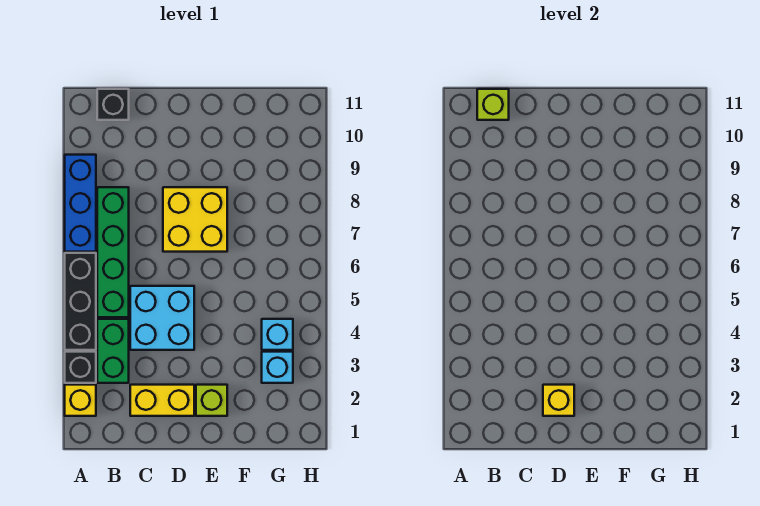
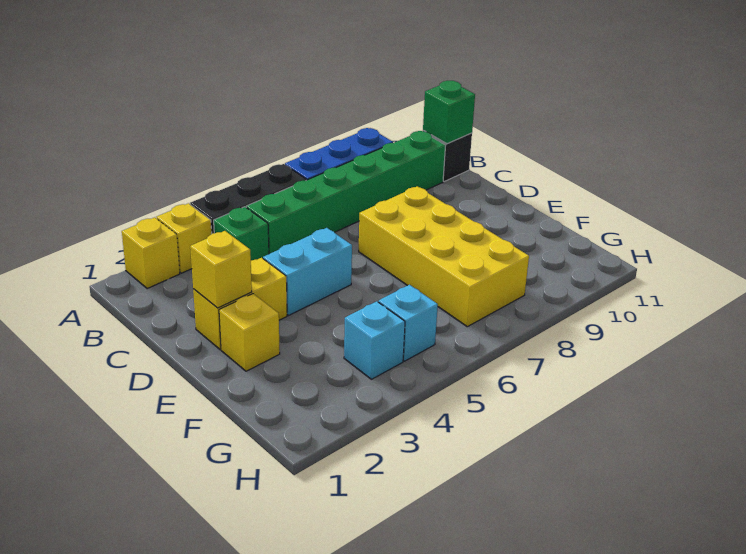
black 1x1 brick [65,352,96,383] -> yellow 1x1 brick [157,203,212,273]
green 1x2 brick [97,319,129,383] -> green 1x1 brick [214,207,269,261]
green 1x4 brick [97,187,129,317] -> green 1x6 brick [246,131,446,254]
lime 1x1 brick [477,89,509,120] -> green 1x1 brick [423,81,475,144]
yellow 1x2 brick [130,385,194,416] -> yellow 1x2 brick turned to [193,258,287,349]
cyan 2x2 brick [130,286,194,350] -> cyan 1x2 brick [263,228,352,315]
yellow 2x2 brick [163,187,227,252] -> yellow 2x4 brick [359,186,529,327]
lime 1x1 brick [196,385,227,416] -> yellow 1x1 brick [219,294,280,371]
cyan 1x1 brick [262,352,293,383] -> cyan 1x1 brick moved to [378,285,438,361]

